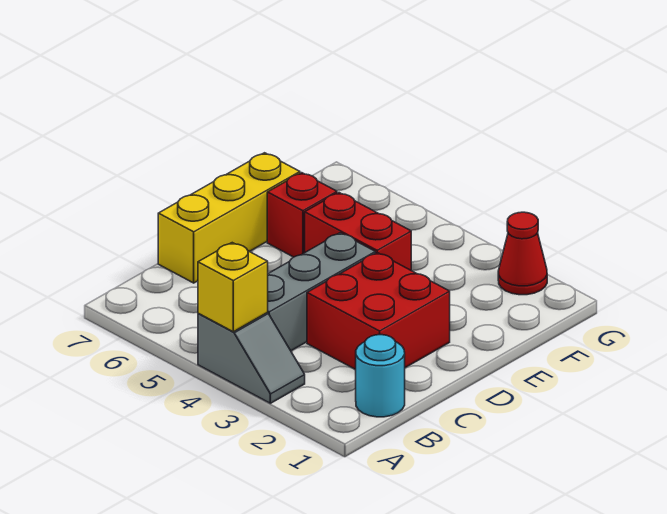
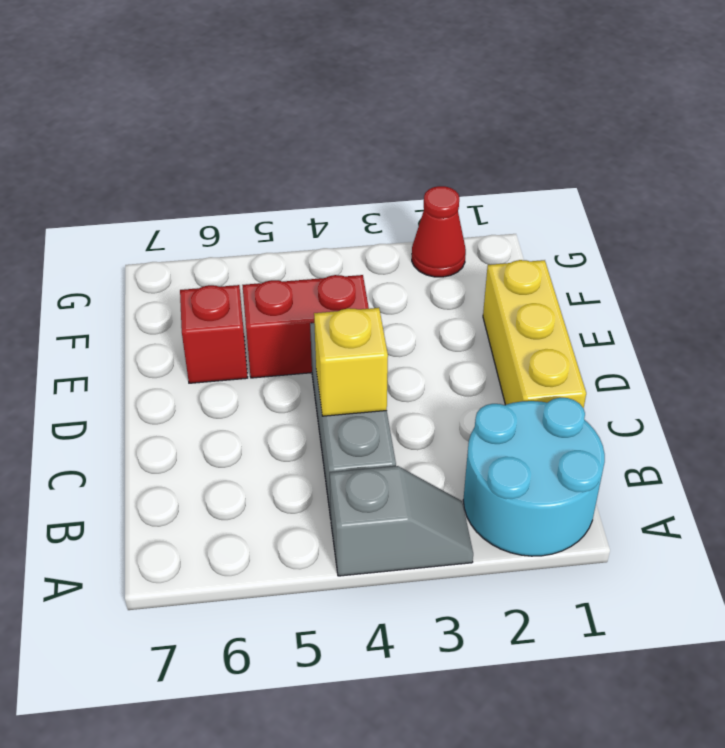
yellow 1x1 brick [198,243,268,332] -> yellow 1x1 brick moved to [314,308,388,416]
cyan 1x1 round brick [356,335,405,417] -> cyan 2x2 round brick [463,398,605,556]
red 2x2 brick [307,253,450,370] -> none
yellow 1x3 brick [158,153,300,283] -> yellow 1x3 brick moved to [483,260,586,408]

